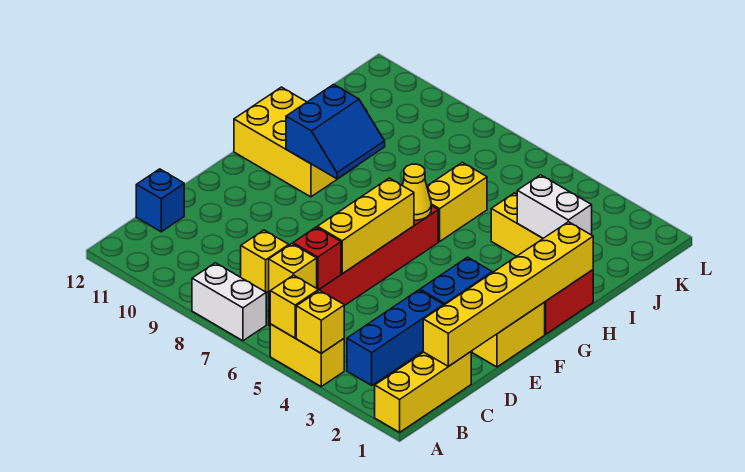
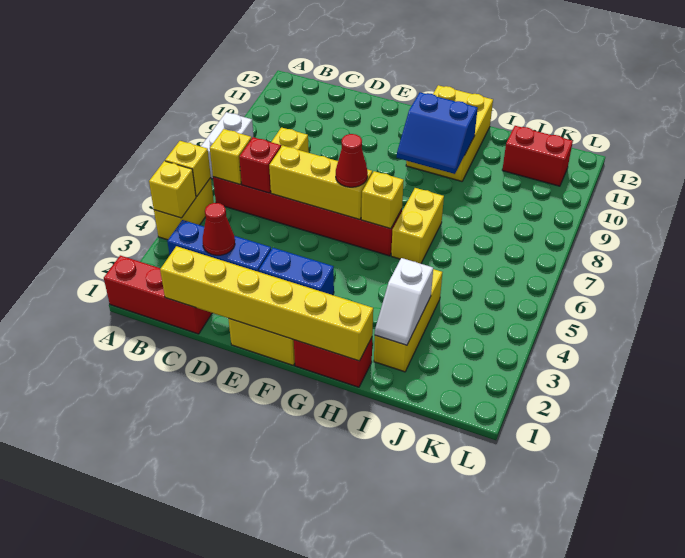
yellow 1x3 brick [375,352,471,432] -> red 1x3 brick [104,255,212,334]
none -> red 1x1 cone [203,203,235,255]
blue 1x1 brick [136,169,184,232] -> none
none -> red 1x1 cone [336,134,368,187]
yellow 1x1 cone [402,164,431,220] -> yellow 1x1 brick [361,171,404,229]
yellow 1x2 brick [427,162,487,242] -> yellow 1x2 brick turned to [391,188,444,264]
white 1x2 brick [517,175,592,238] -> white 1x2 slope [375,258,433,345]
none -> red 1x2 brick [502,126,573,186]

